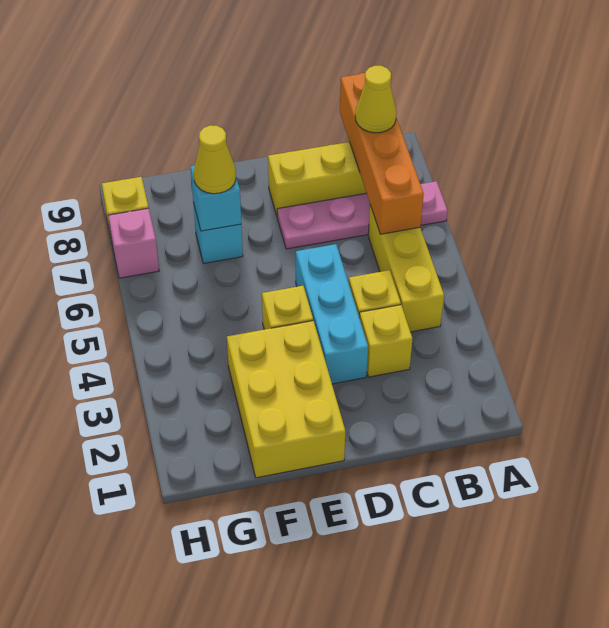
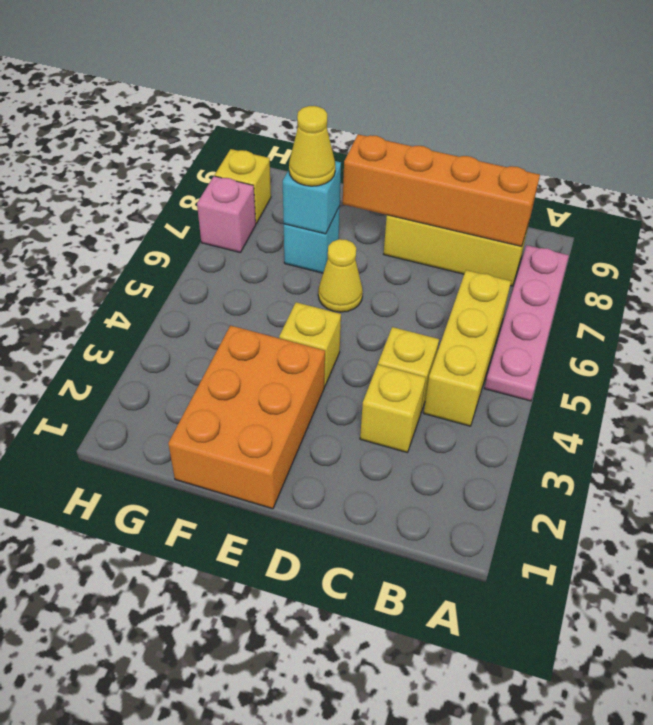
pink 1x4 plate [277,181,448,249] -> pink 1x4 plate turned to [485,245,569,401]
orange 1x4 brick [340,73,424,234] -> orange 1x4 brick turned to [343,134,540,247]
yellow 1x1 cone [355,66,396,133] -> yellow 1x1 cone moved to [318,239,363,312]
cyan 1x3 brick [296,244,368,384] -> none
yellow 2x3 brick [227,321,345,478] -> orange 2x3 brick [168,325,325,509]

